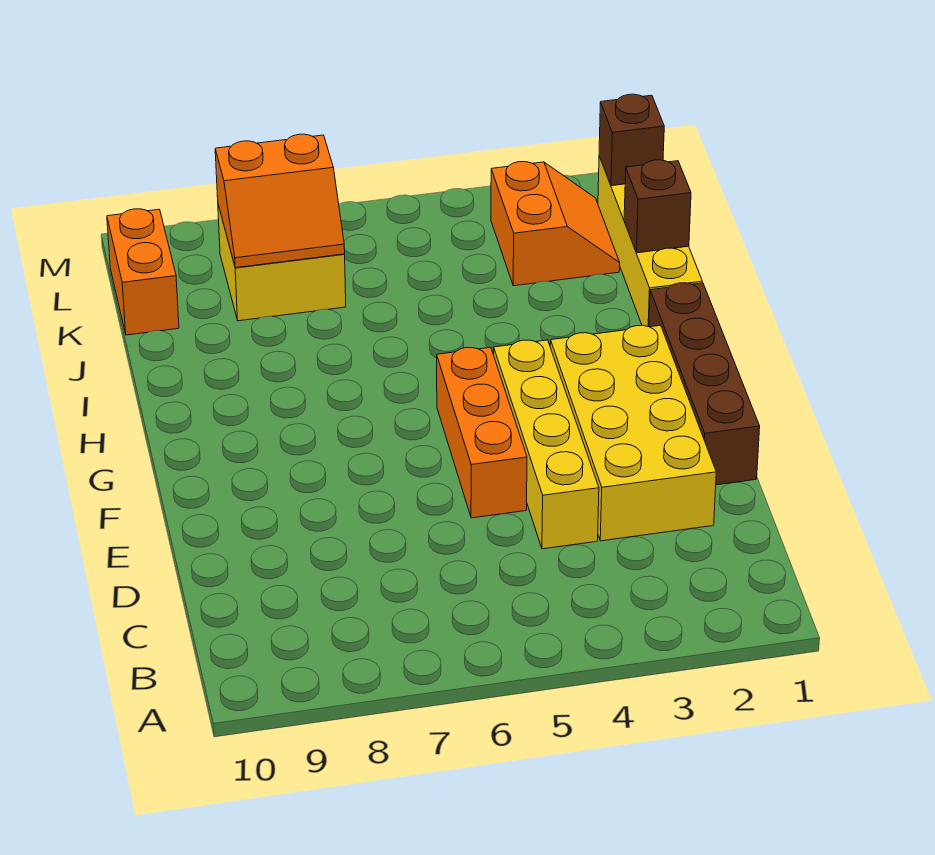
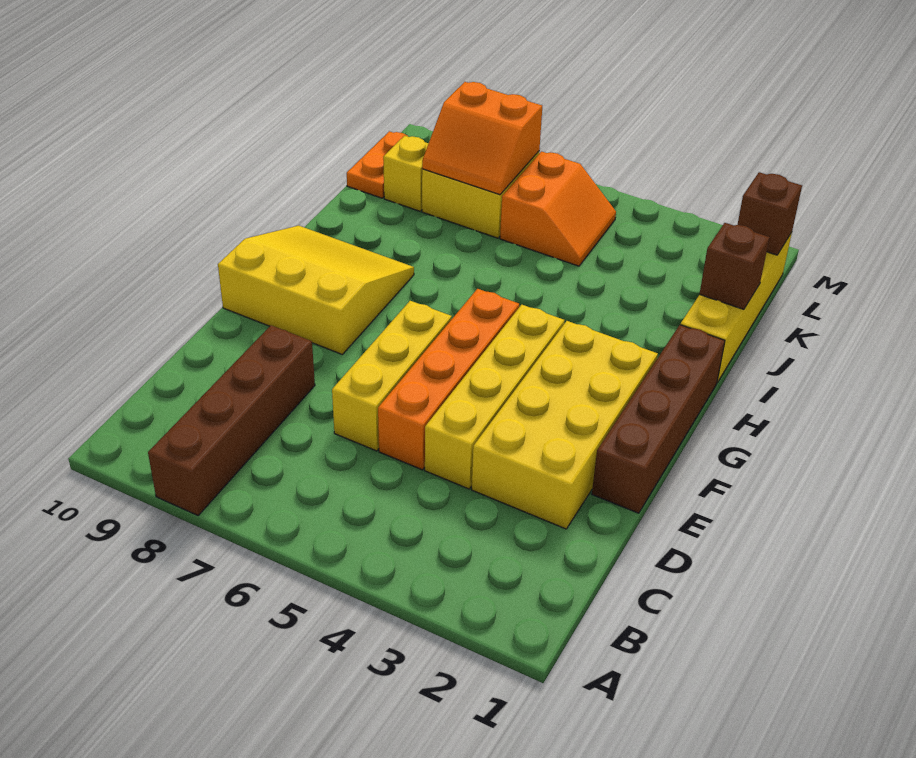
none -> brown 1x4 brick [148,325,315,515]
none -> yellow 1x3 brick [332,301,452,451]
orange 1x3 brick [437,347,527,518] -> orange 1x4 brick [378,289,519,470]
none -> yellow 3x3 slope [218,226,414,354]
orange 2x2 slope [491,162,620,286] -> orange 2x2 slope moved to [500,152,616,266]
none -> yellow 1x1 brick [383,136,428,211]
orange 1x2 brick [107,209,179,335] -> orange 1x2 plate [347,131,407,198]

